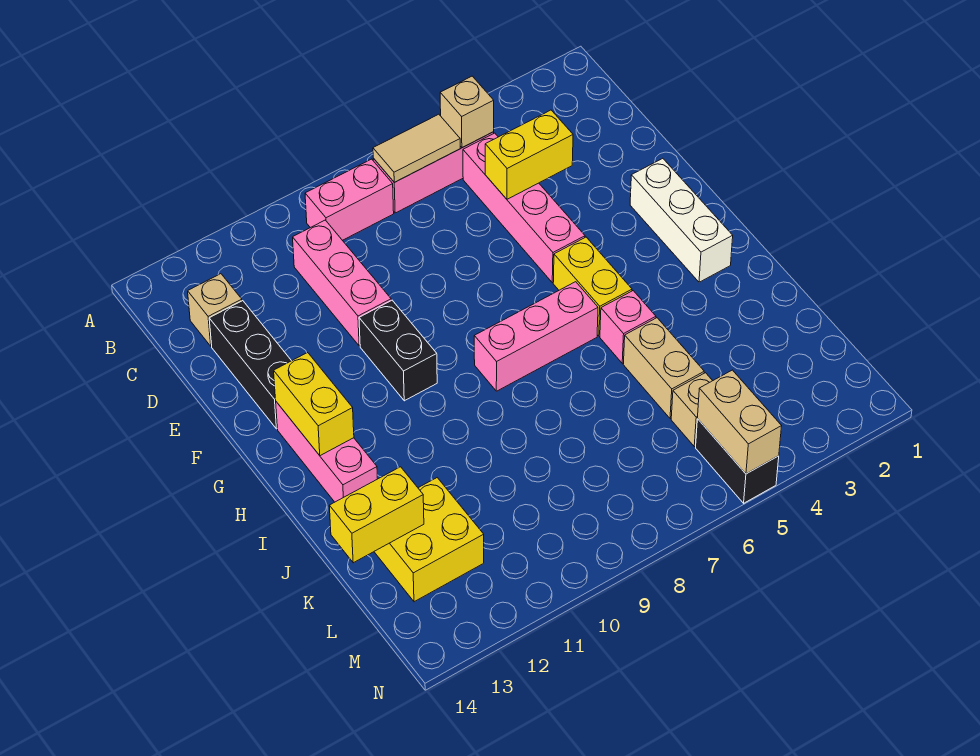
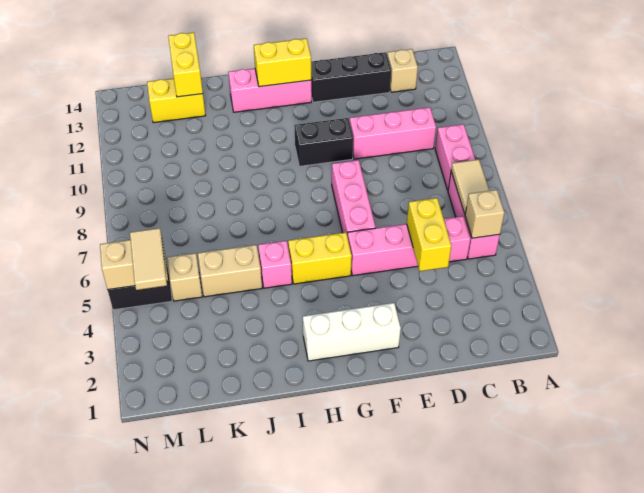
pink 1x3 brick [474,282,598,391] -> pink 1x3 brick moved to [332,160,376,237]
yellow 2x2 brick [374,478,484,602] -> yellow 1x2 brick [147,78,206,123]
none -> tan 1x2 tile [130,228,167,290]

